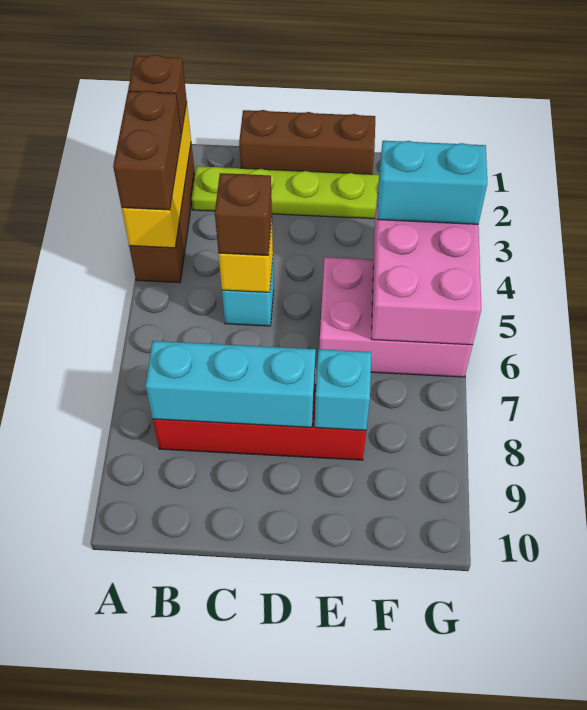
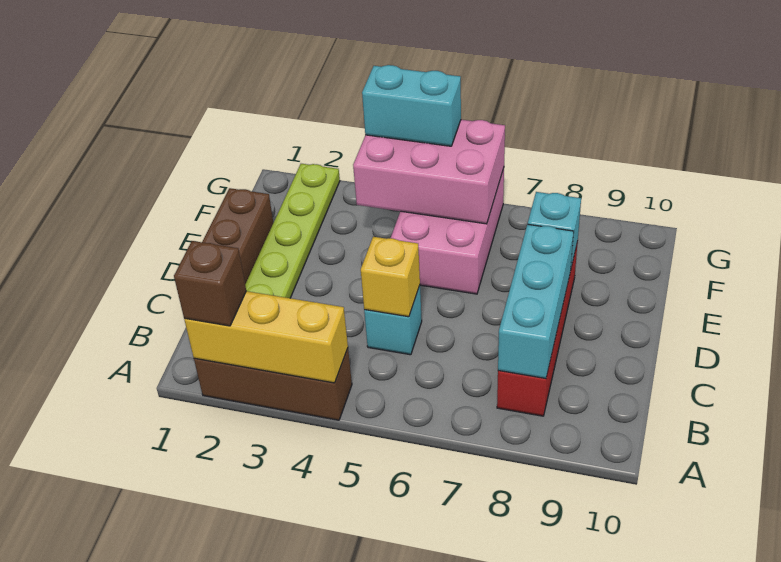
brown 1x2 brick [113,91,181,210] -> none
brown 1x1 brick [215,173,272,256] -> none
cyan 1x2 brick [377,141,487,224] -> cyan 1x2 brick turned to [362,65,461,146]

